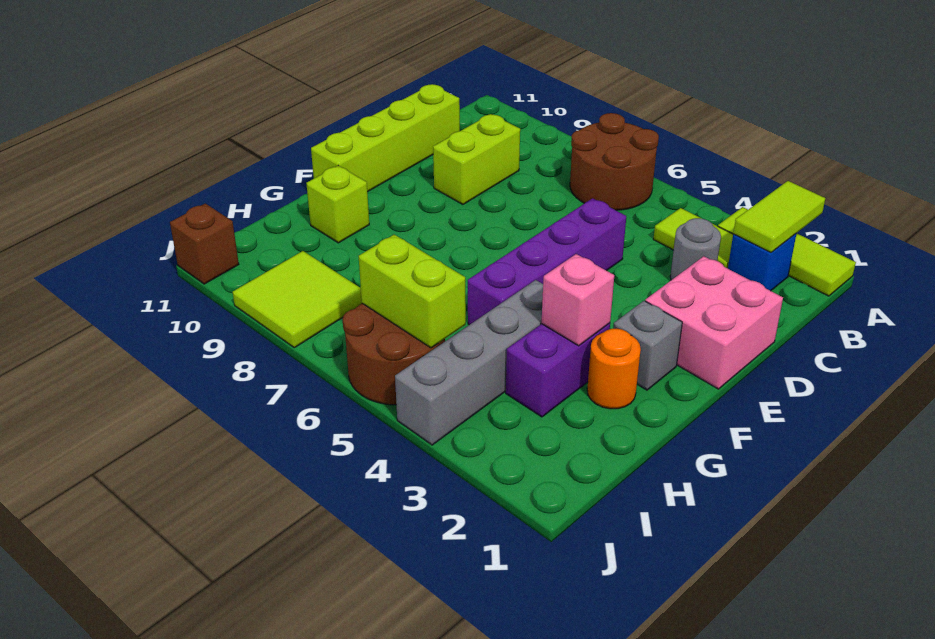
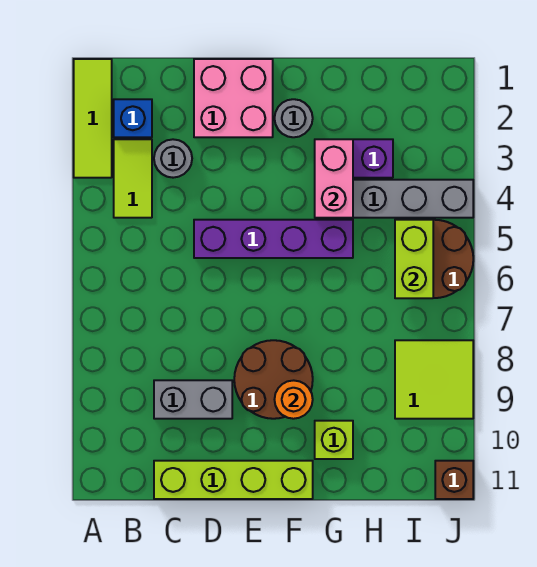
lime 1x2 tile [733,181,825,252] -> none
brown 2x2 round brick [570,113,659,210] -> brown 2x2 round brick moved to [234,340,313,419]
lime 1x2 brick [433,114,520,204] -> grey 1x2 brick [154,380,232,419]
grey 1x1 brick [613,301,682,390] -> grey 1x1 round brick [274,99,313,137]
orange 1x1 round brick [587,329,641,409] -> orange 1x1 round brick moved to [275,380,313,419]
pink 1x1 brick [541,254,614,346] -> pink 1x2 brick [315,139,353,218]

